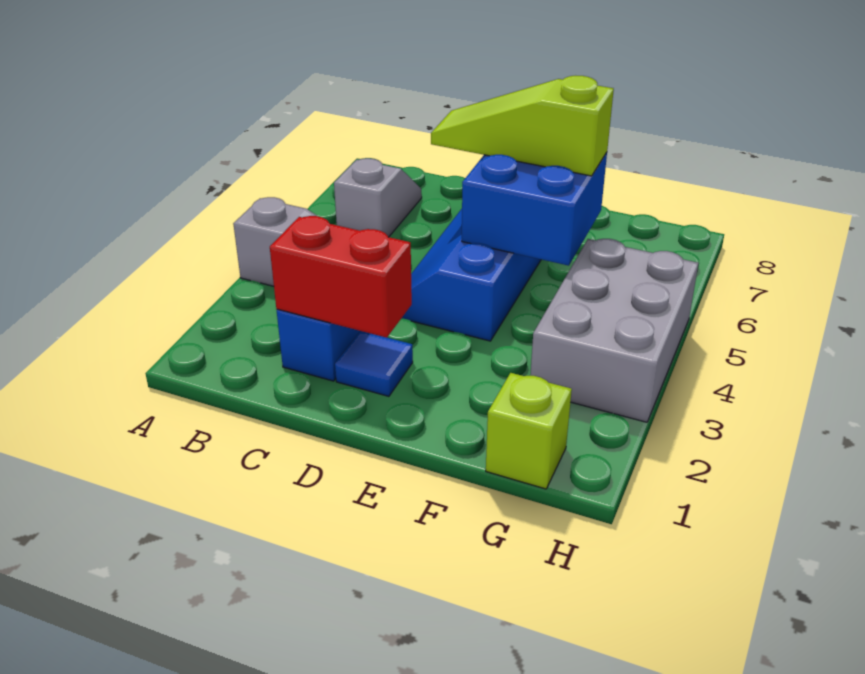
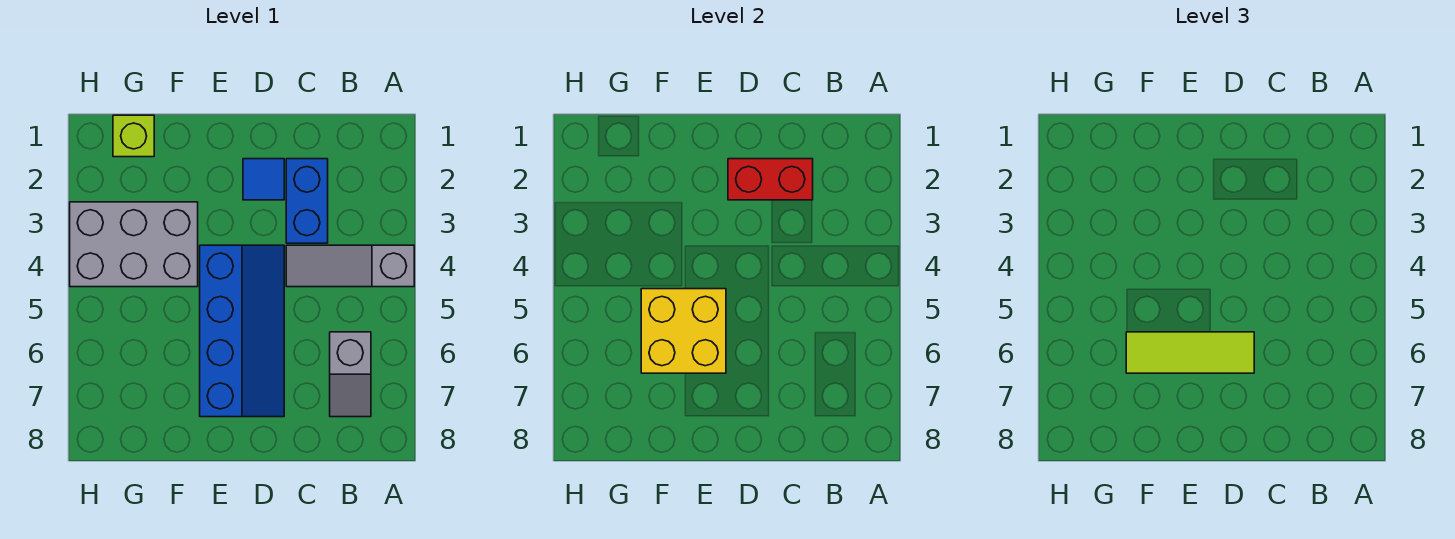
lime 1x3 slope [431,76,614,176] -> lime 1x3 tile [1126,332,1254,373]
blue 2x2 brick [462,153,607,266] -> yellow 2x2 brick [641,289,726,373]
grey 2x3 brick [530,239,699,422] -> grey 2x3 brick turned to [70,202,198,287]

